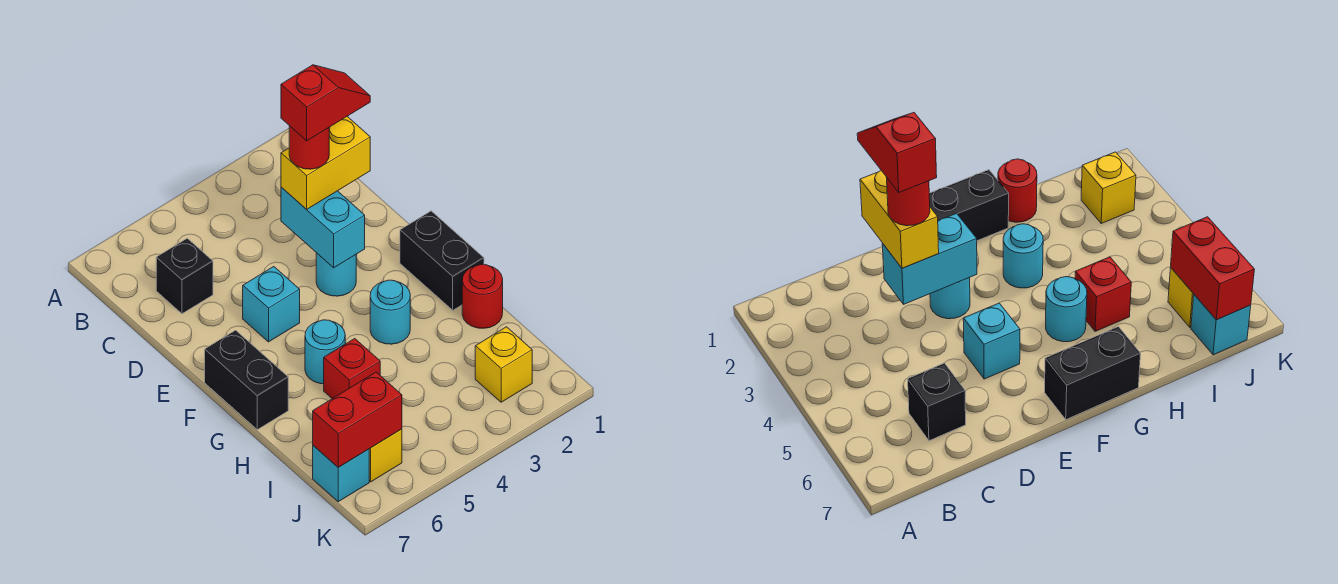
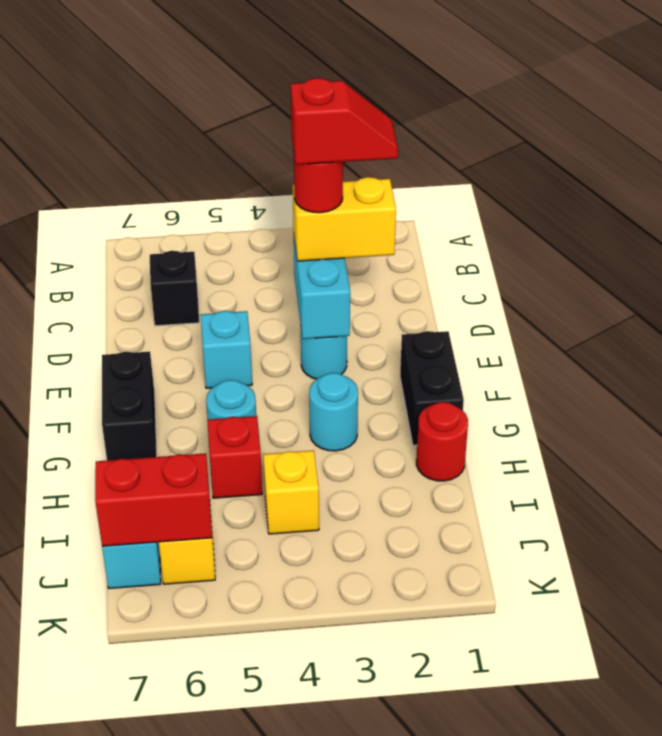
yellow 1x1 brick [475,327,532,402] -> yellow 1x1 brick moved to [263,450,319,534]

